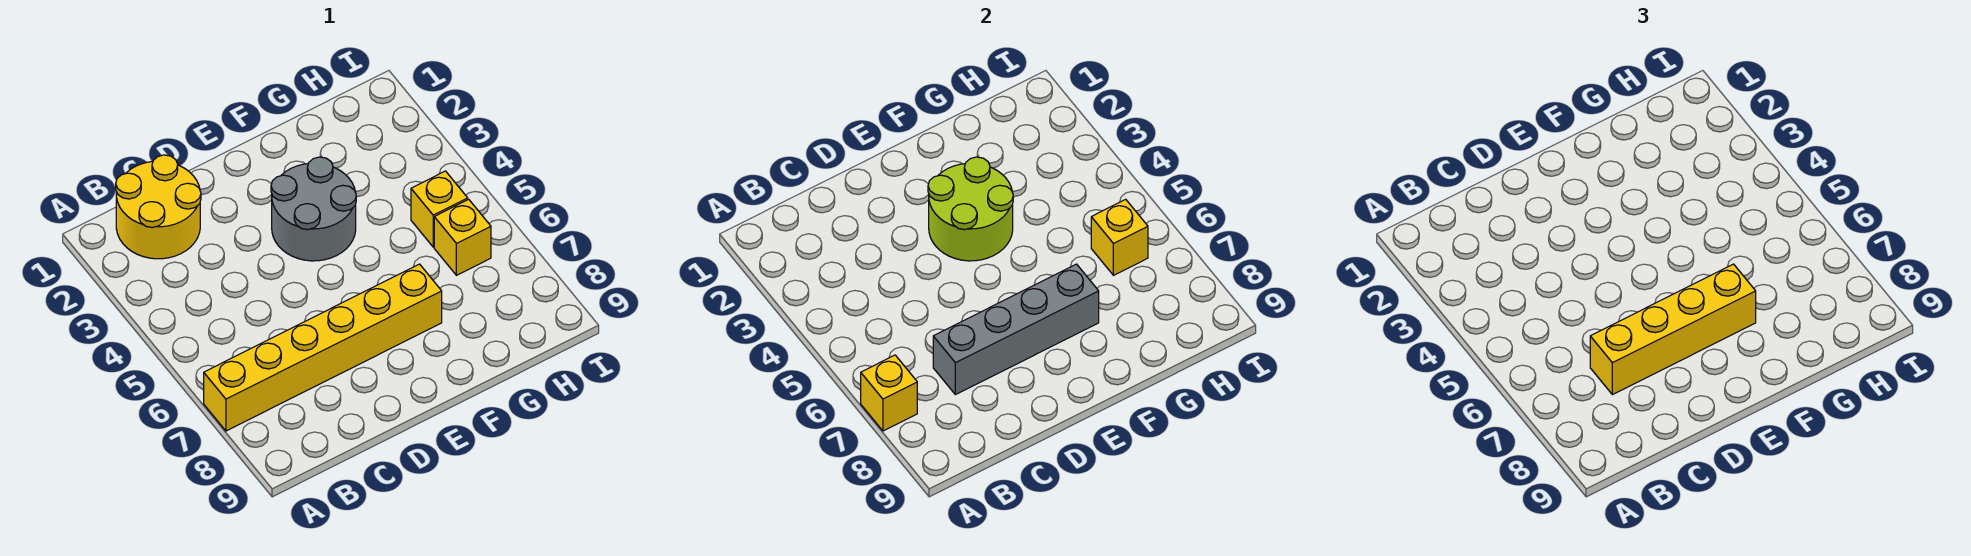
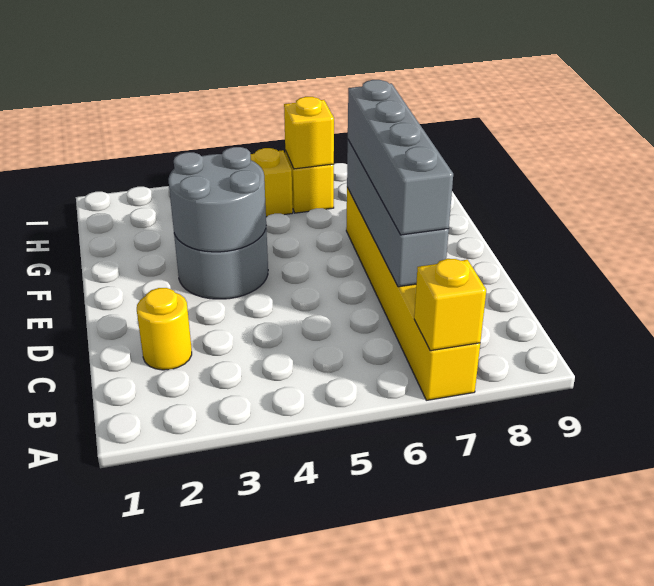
yellow 2x2 round brick [116,155,201,259] -> yellow 1x1 round brick [137,288,192,370]
yellow 1x4 brick [1590,264,1756,395] -> grey 1x4 brick [348,80,453,235]
lime 2x2 round brick [928,157,1013,261] -> grey 2x2 round brick [168,147,266,252]

